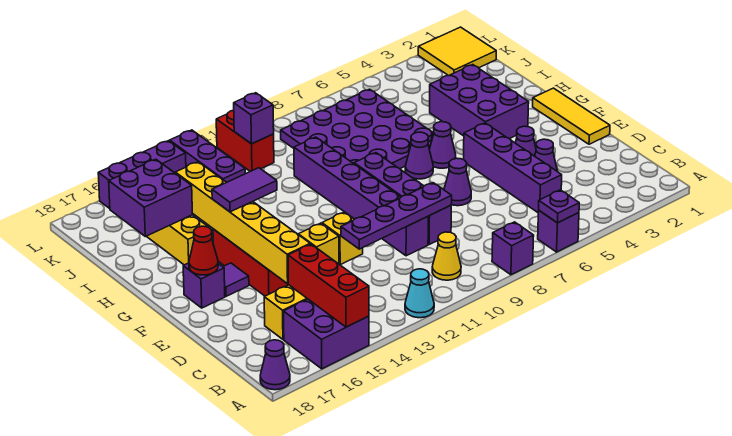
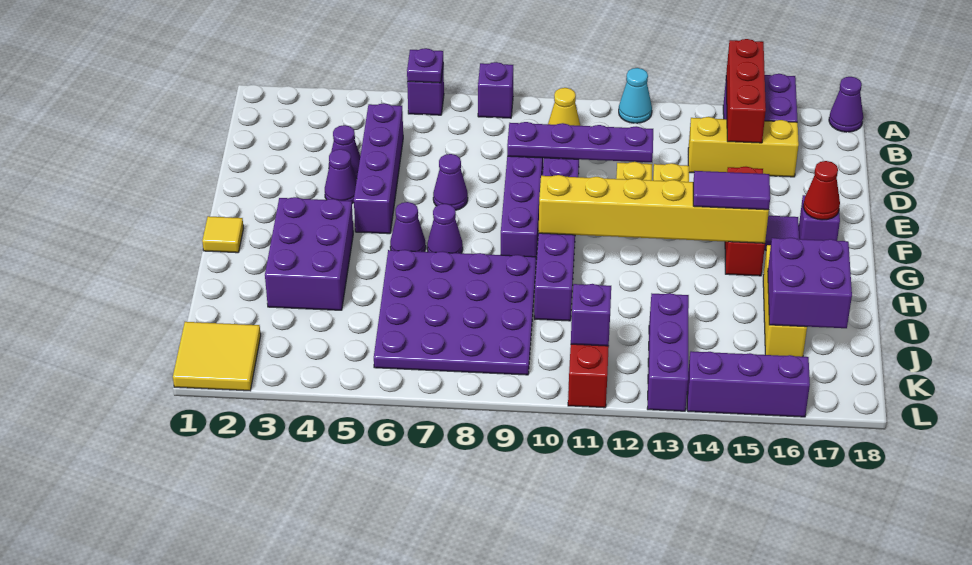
yellow 1x6 brick [175,162,310,284] -> yellow 1x6 brick turned to [539,175,769,243]
yellow 1x3 tile [533,88,610,144] -> yellow 1x1 tile [202,216,244,253]

